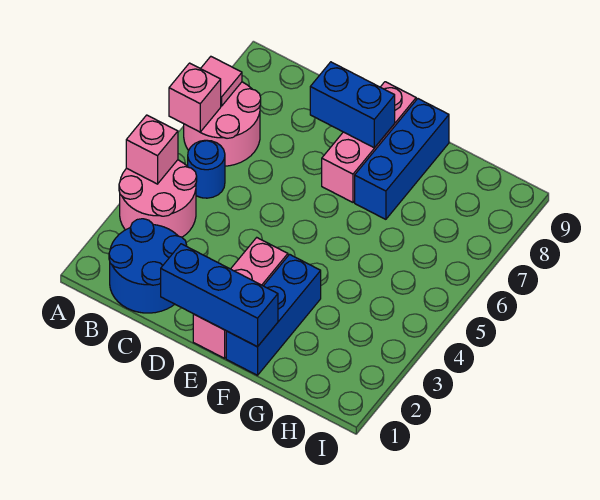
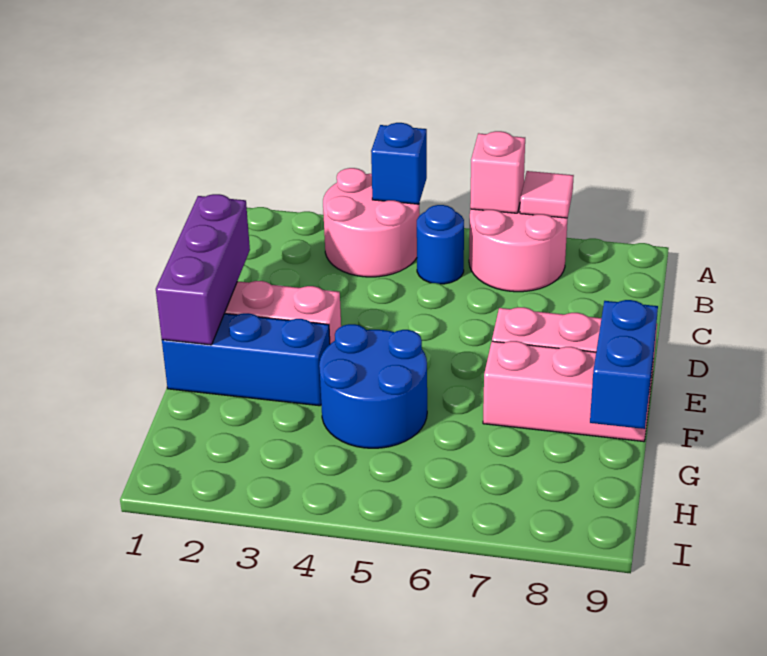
pink 1x1 brick [126,115,178,184] -> blue 1x1 brick [371,123,427,204]
blue 2x2 round brick [109,219,187,313] -> blue 2x2 round brick moved to [319,324,427,448]
blue 1x3 brick [161,244,278,347] -> purple 1x3 brick [156,194,250,345]
blue 1x2 brick [310,62,395,148] -> blue 1x2 brick moved to [590,300,658,429]
blue 1x3 brick [355,99,449,219] -> pink 1x3 brick [483,341,653,442]

